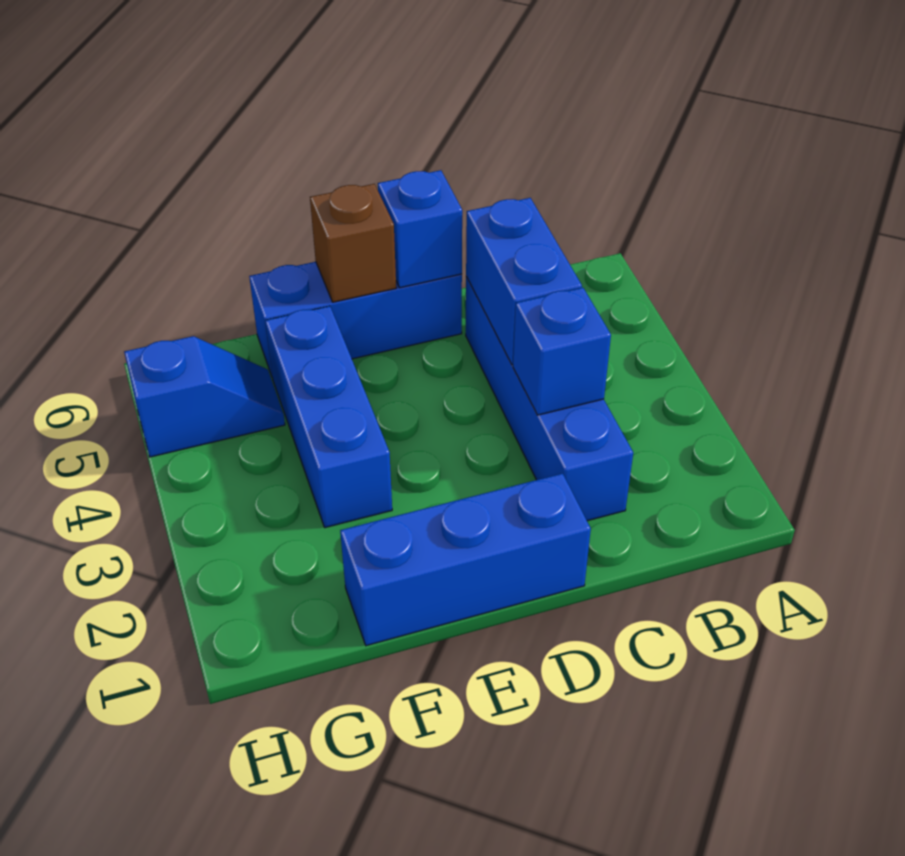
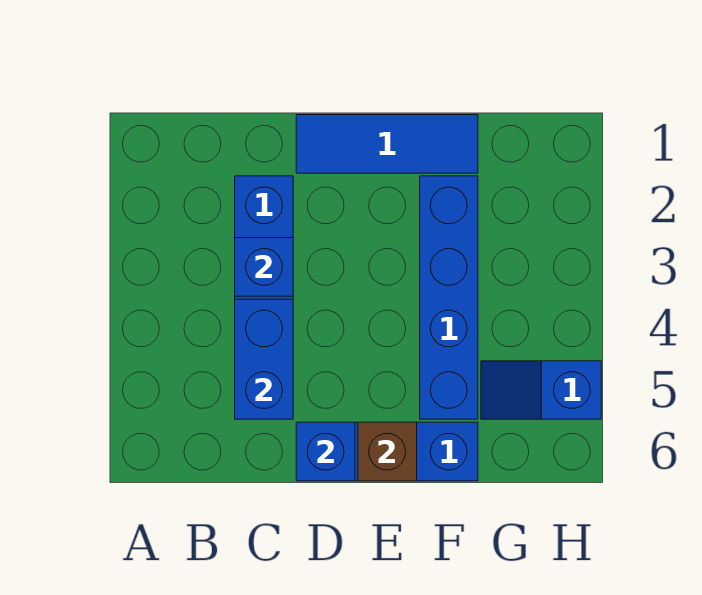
blue 1x3 brick [340,473,591,646] -> blue 1x3 tile [296,115,478,173]
blue 1x3 brick [265,306,392,528] -> blue 1x4 brick [420,176,478,419]

